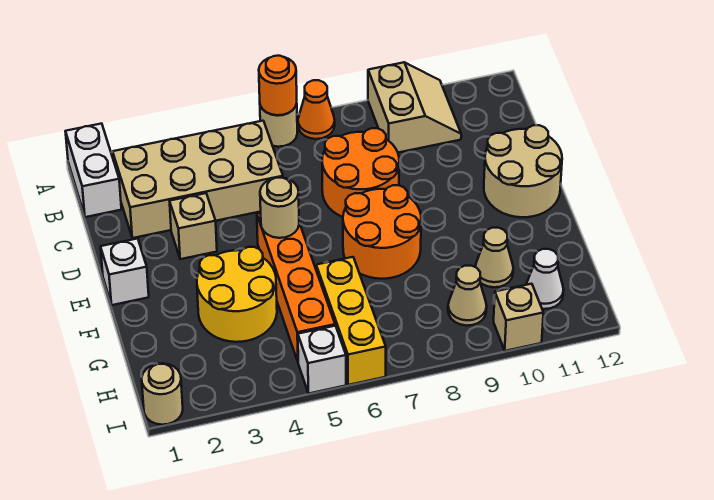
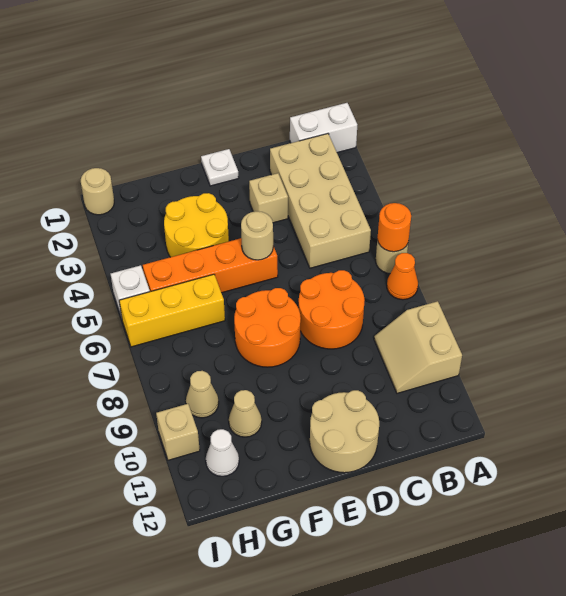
tan 2x2 slope [368,62,461,153] -> tan 2x2 slope turned to [374,301,462,393]
white 1x1 brick [101,239,149,305] -> white 1x1 plate [201,149,239,186]

